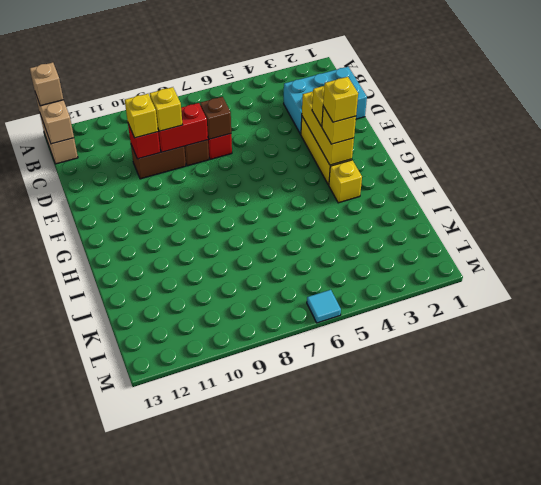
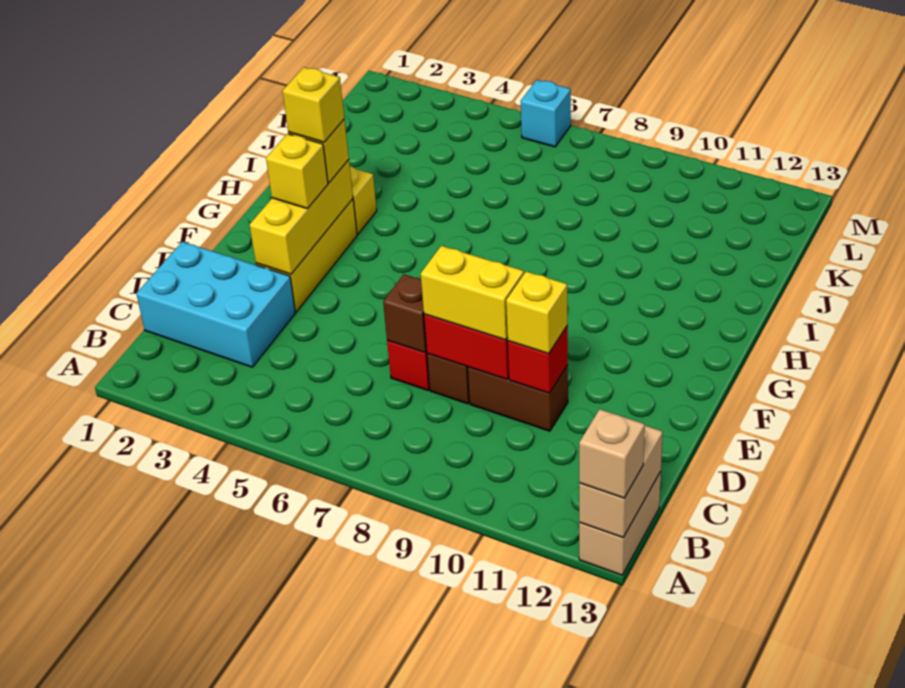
yellow 1x1 brick [150,87,182,131] -> yellow 1x2 brick [421,246,524,340]
cyan 1x1 tile [307,290,341,323] -> cyan 1x1 brick [521,80,571,147]

